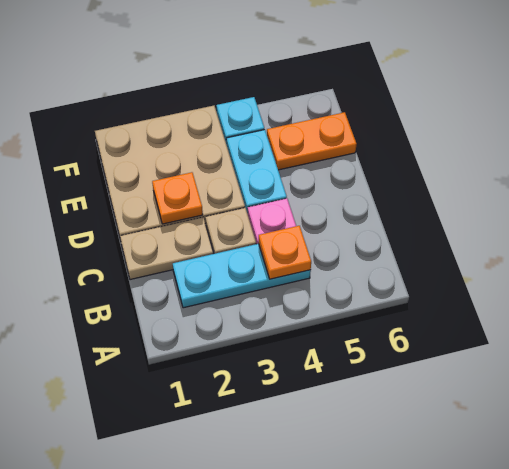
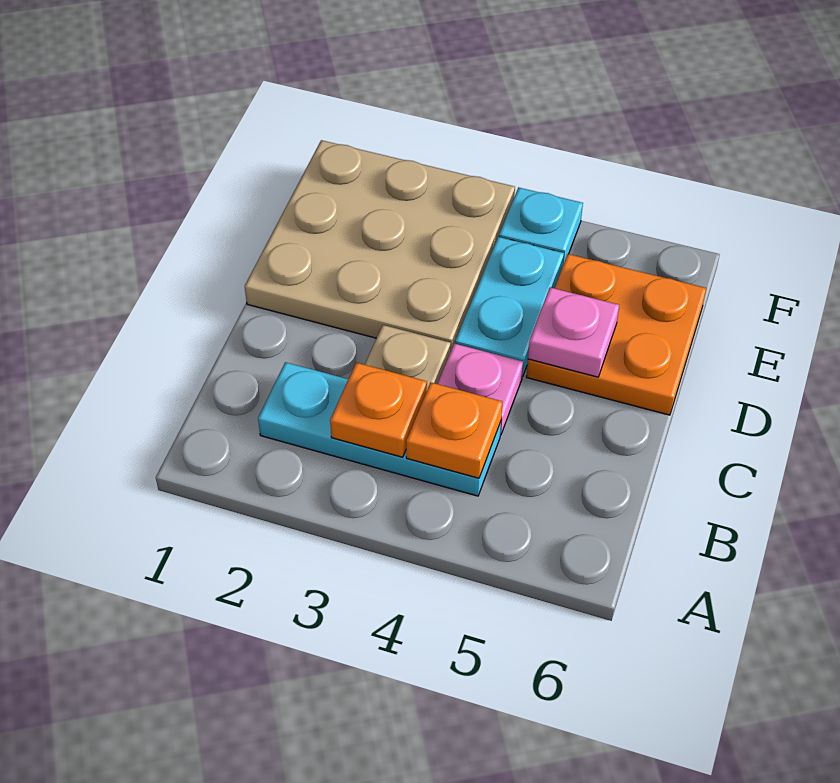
tan 1x2 plate [120,217,213,280] -> none
orange 1x1 plate [152,172,203,224] -> orange 1x1 plate moved to [330,363,427,457]
none -> pink 1x1 plate [528,287,619,377]
orange 1x2 plate [267,112,357,170] -> orange 2x2 plate [526,254,706,415]

